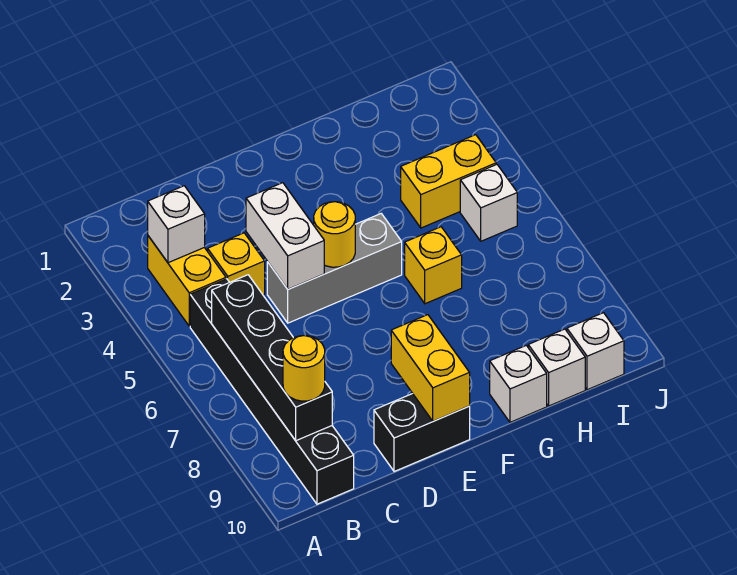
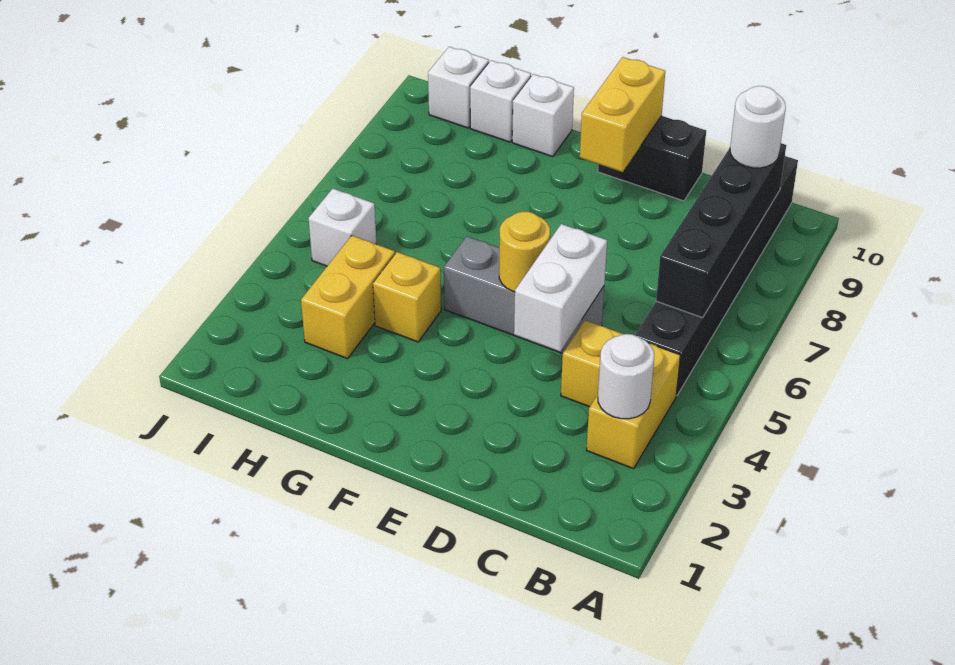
white 1x1 brick [148,186,205,263] -> white 1x1 round brick [598,334,654,419]
yellow 1x1 round brick [283,336,325,401] -> white 1x1 round brick [730,86,786,168]
yellow 1x1 brick [405,227,462,304] -> yellow 1x1 brick moved to [373,252,441,342]
yellow 1x2 brick [401,135,496,228] -> yellow 1x2 brick turned to [301,236,395,359]

